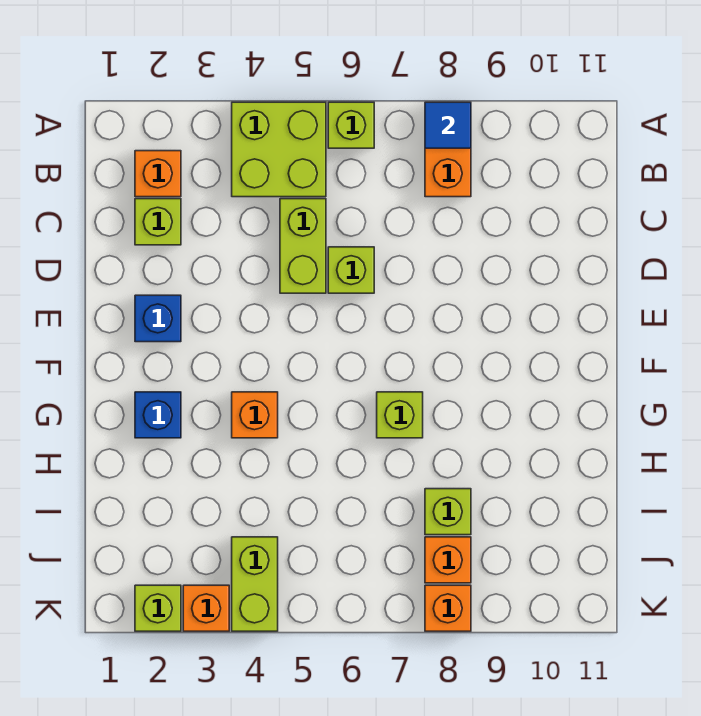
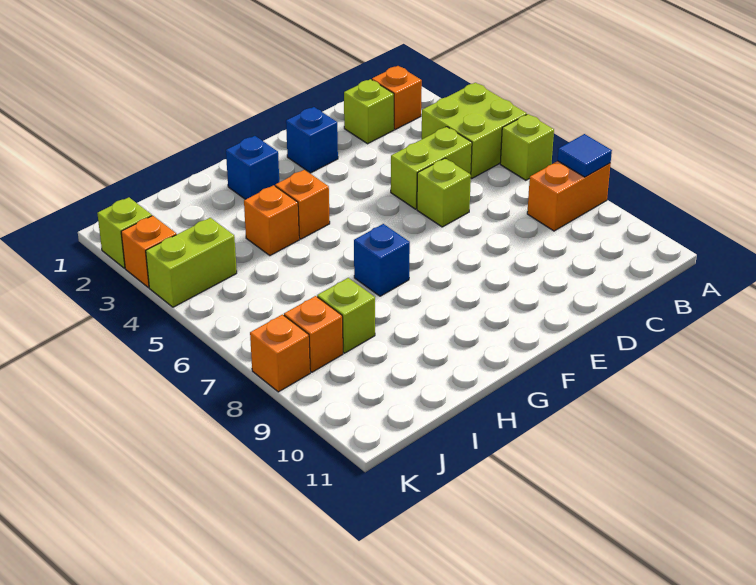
lime 1x1 brick [377,392,423,438] -> blue 1x1 brick [354,224,410,296]
none -> orange 1x1 brick [244,185,299,256]

